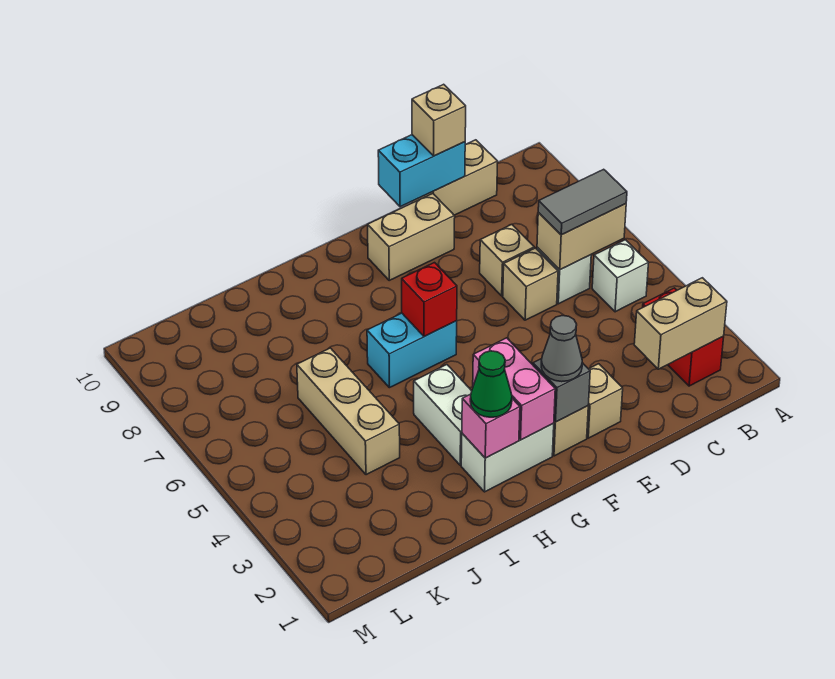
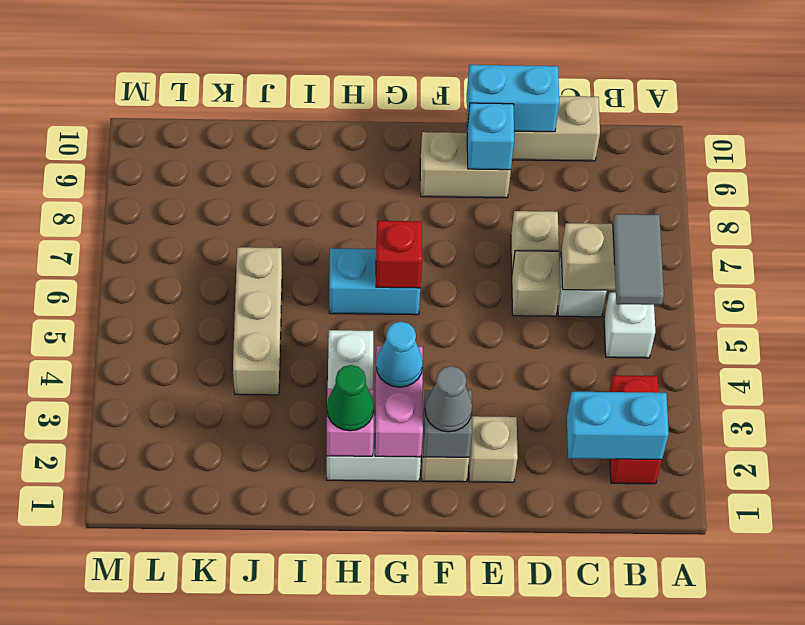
tan 1x2 brick [634,278,727,369] -> cyan 1x2 brick [567,392,669,459]
grey 1x2 tile [538,169,627,235] -> grey 1x2 tile turned to [613,214,664,305]
tan 1x1 brick [412,84,466,156] -> none
none -> cyan 1x1 brick [467,103,514,170]
none -> cyan 1x1 cone [376,322,423,387]

